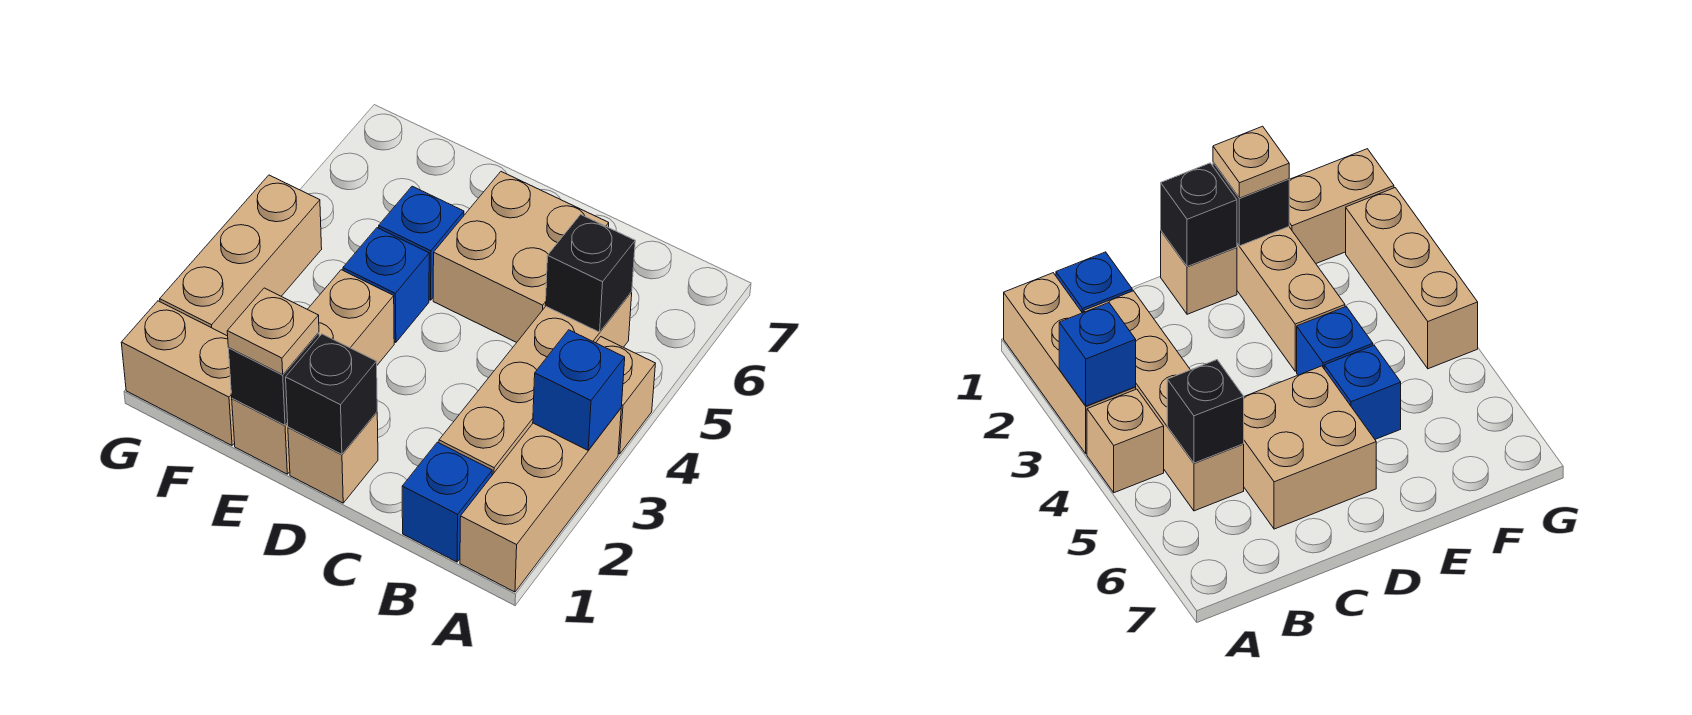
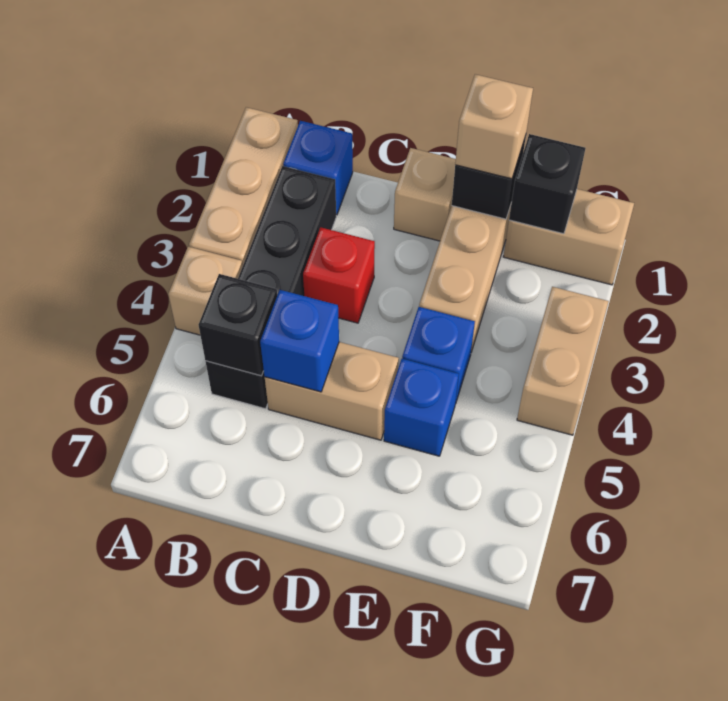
blue 1x1 brick [533,330,625,450] -> blue 1x1 brick moved to [260,290,339,392]
tan 1x4 brick [439,292,632,475] -> black 1x4 brick [205,166,336,409]
none -> red 1x1 brick [303,227,375,323]
tan 2x2 brick [433,172,609,342] -> tan 1x2 brick [265,342,399,440]
black 1x1 brick [286,334,377,454] -> black 1x1 brick moved to [509,134,585,234]
tan 1x1 plate [227,288,319,375] -> tan 1x1 brick [455,74,533,179]
tan 1x3 brick [160,175,322,336] -> tan 1x2 brick [517,287,609,435]

